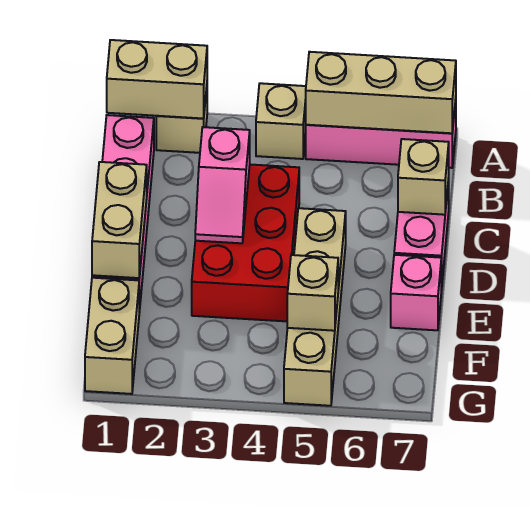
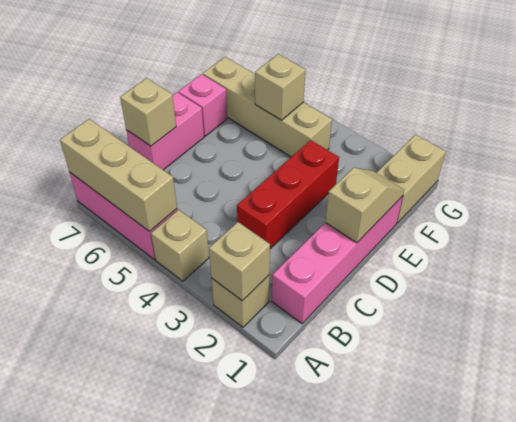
tan 1x2 brick [107,40,207,119] -> tan 1x1 brick [209,222,270,301]
red 2x3 brick [192,164,299,321] -> red 1x3 brick [237,140,339,249]
pink 1x2 slope [195,127,250,243] -> none
tan 1x2 brick [92,162,147,278] -> tan 1x2 slope [325,168,404,243]
tan 1x4 brick [284,208,346,406] -> tan 1x4 brick turned to [203,57,332,157]

